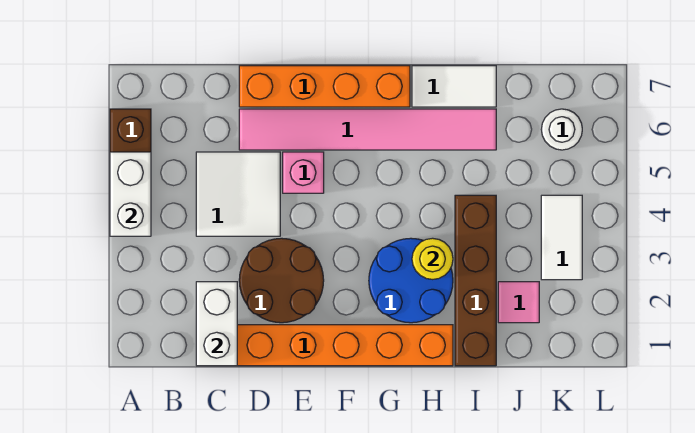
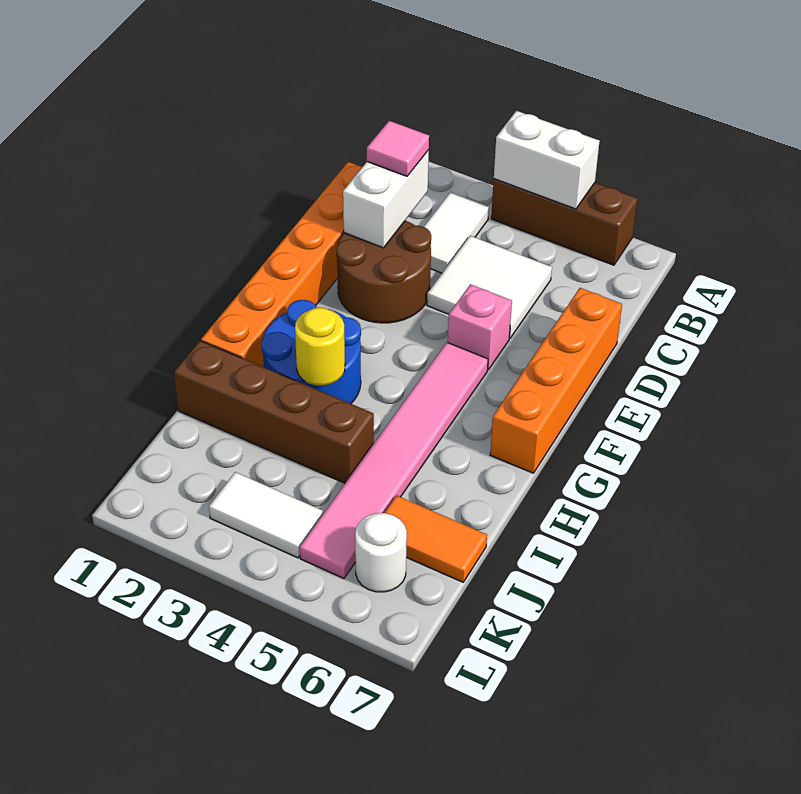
white 1x2 brick [196,282,237,366] -> white 1x2 brick turned to [343,150,429,248]
pink 1x6 tile [239,109,496,150] -> pink 1x6 tile moved to [300,342,488,578]
white 1x2 tile [412,66,496,107] -> white 1x2 tile moved to [424,192,489,273]
pink 1x1 tile [498,282,539,323] -> pink 1x1 tile moved to [367,121,429,176]
none -> orange 1x2 tile [384,495,487,582]

